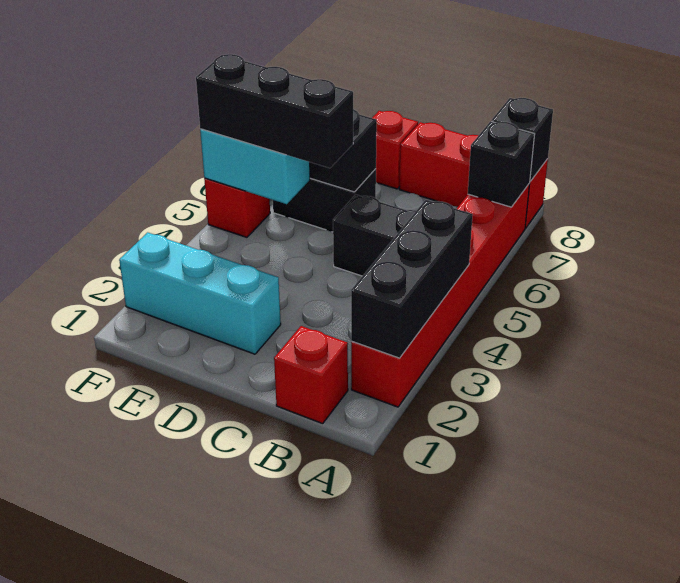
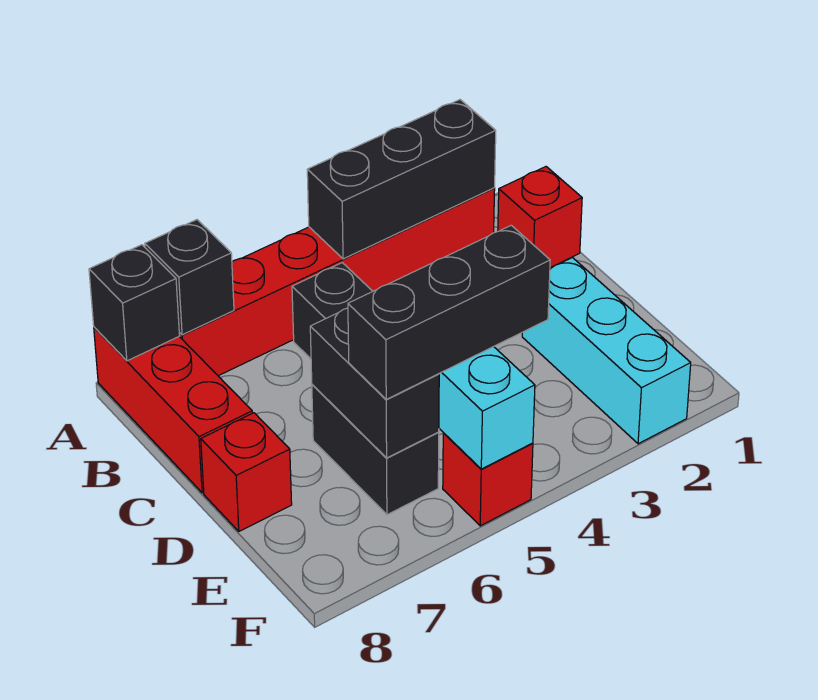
black 1x3 brick [196,54,353,168] -> black 1x3 brick turned to [348,225,550,399]

